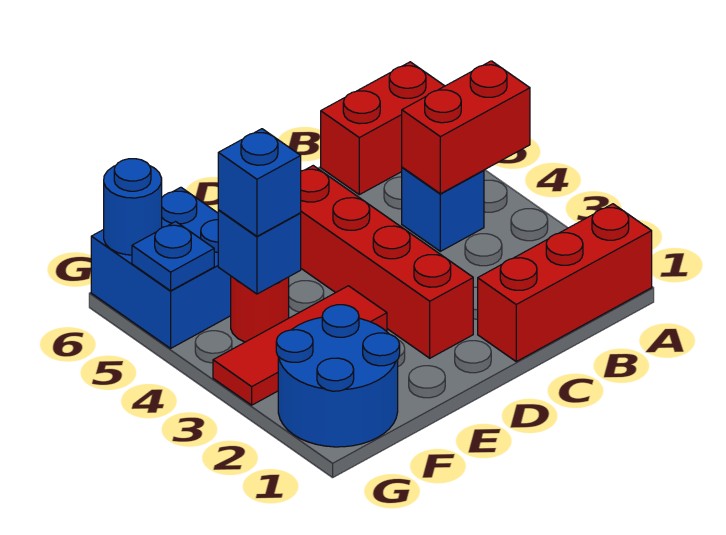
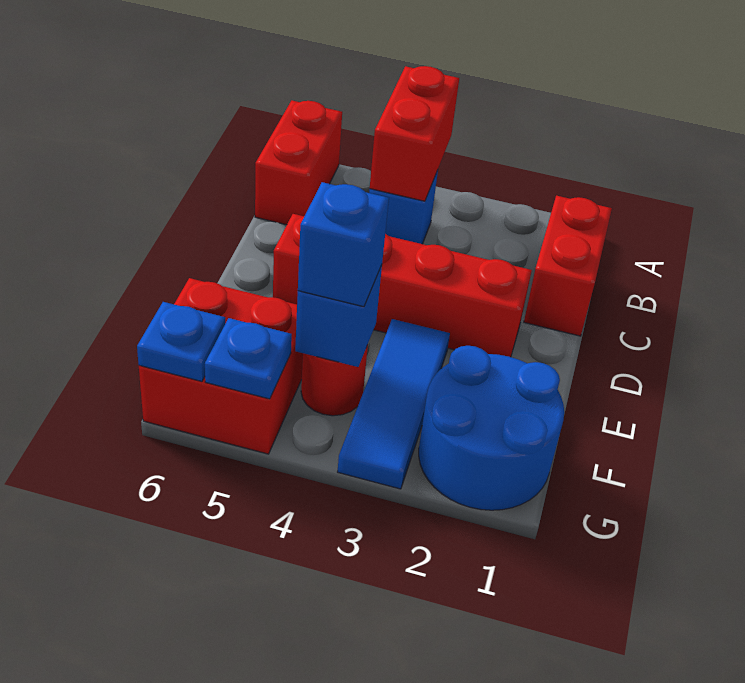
red 1x3 brick [478,204,652,361] -> red 1x2 brick [524,196,612,336]
red 1x3 tile [213,286,387,405] -> blue 1x3 tile [338,319,450,489]
blue 2x2 brick [91,187,231,348] -> red 2x2 brick [139,278,303,454]
blue 1x1 round brick [104,159,162,255] -> blue 1x1 plate [137,302,225,381]

